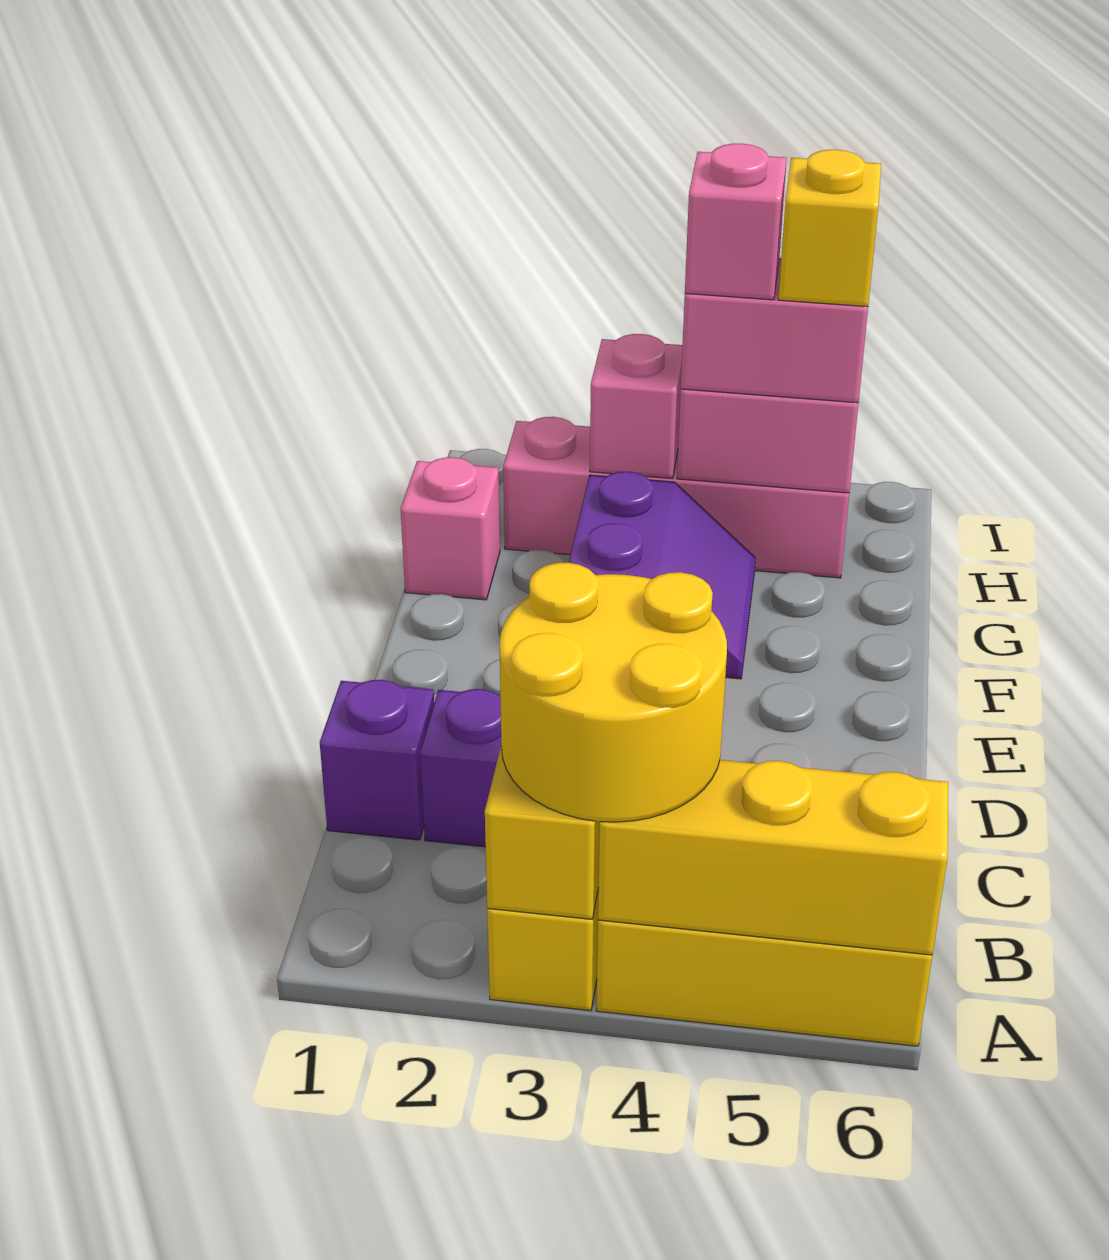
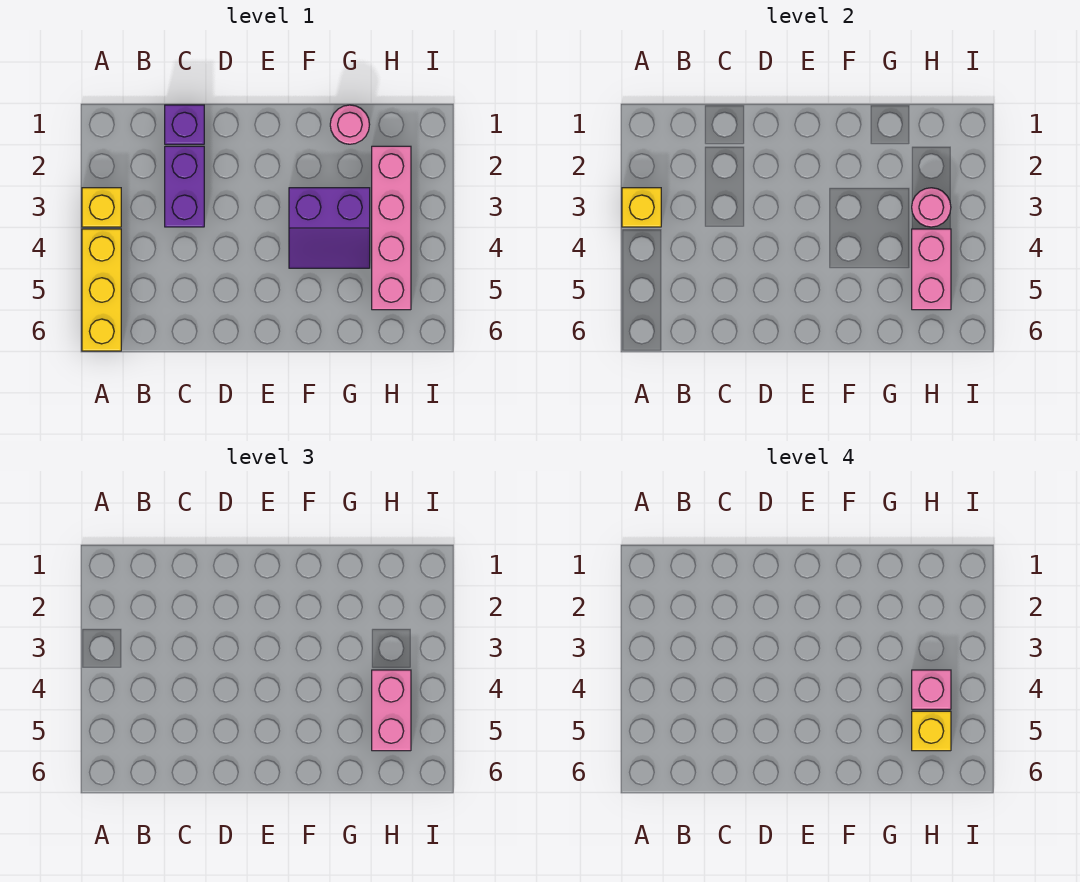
yellow 2x2 round brick [499,563,727,822] -> none
yellow 1x3 brick [598,760,948,955] -> none
pink 1x1 brick [401,457,500,600] -> pink 1x1 round brick [330,105,370,144]
pink 1x1 brick [590,334,683,479] -> pink 1x1 round brick [912,188,951,227]

